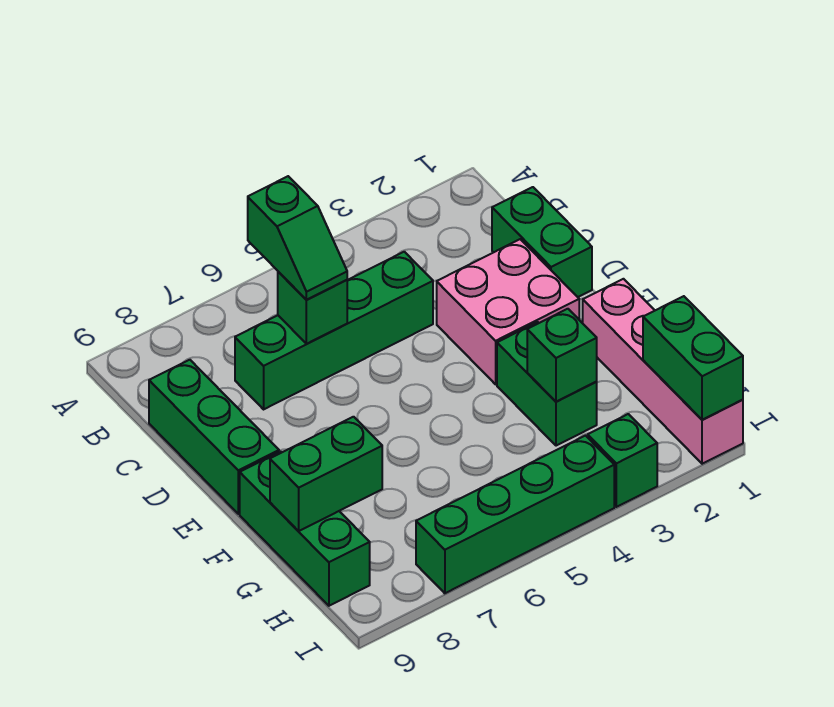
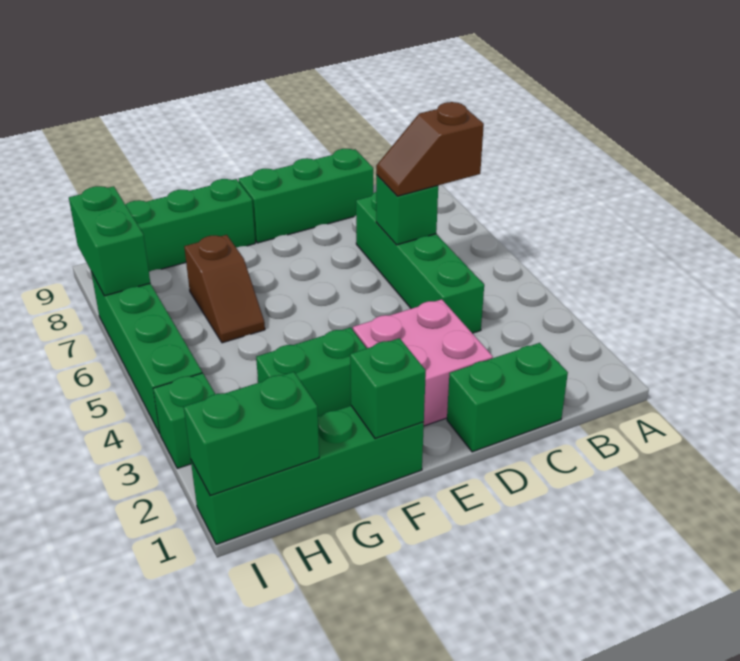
green 1x2 slope [248,176,347,300] -> brown 1x2 slope [376,102,484,196]
pink 1x4 brick [583,279,743,464] -> green 1x4 brick [191,406,424,544]
green 1x1 brick [527,309,597,402] -> green 1x1 brick moved to [350,338,426,439]
none -> brown 1x2 slope [184,235,265,343]
green 1x2 brick [270,417,382,531] -> green 1x2 brick moved to [69,186,150,296]

